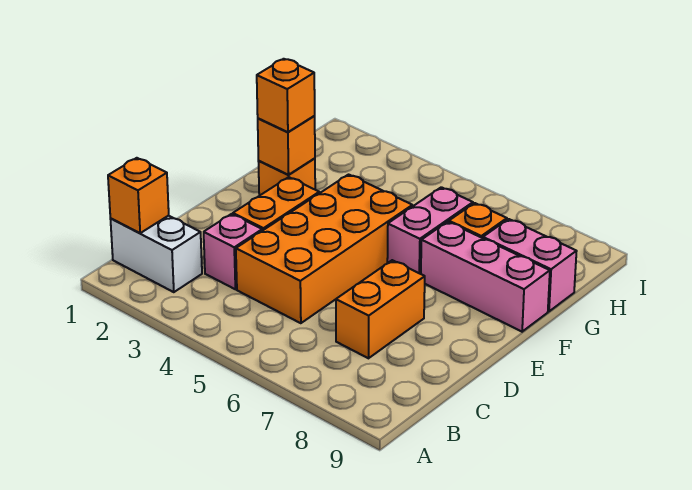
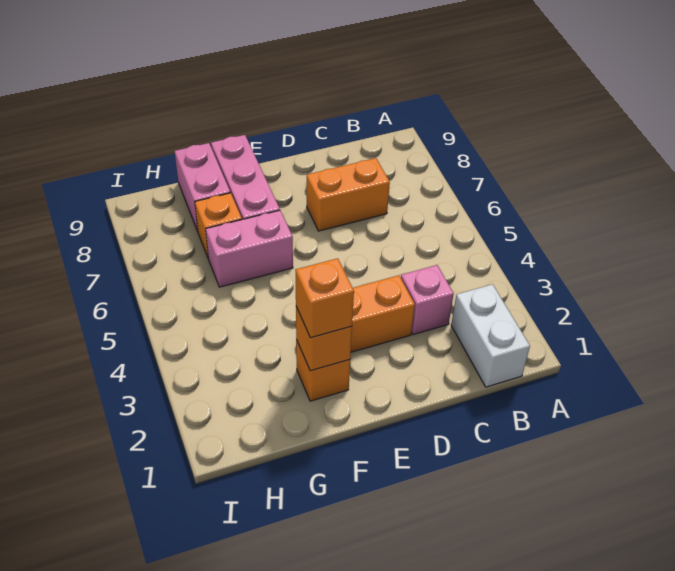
orange 1x1 brick [108,158,169,233] -> none
orange 2x4 brick [236,175,412,323] -> none

